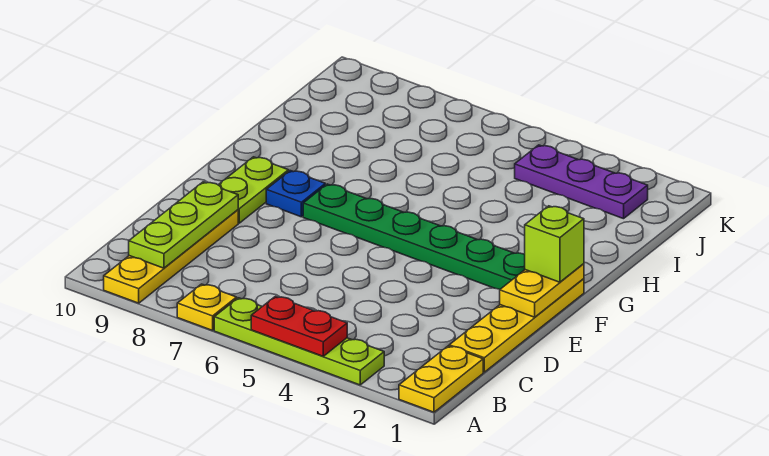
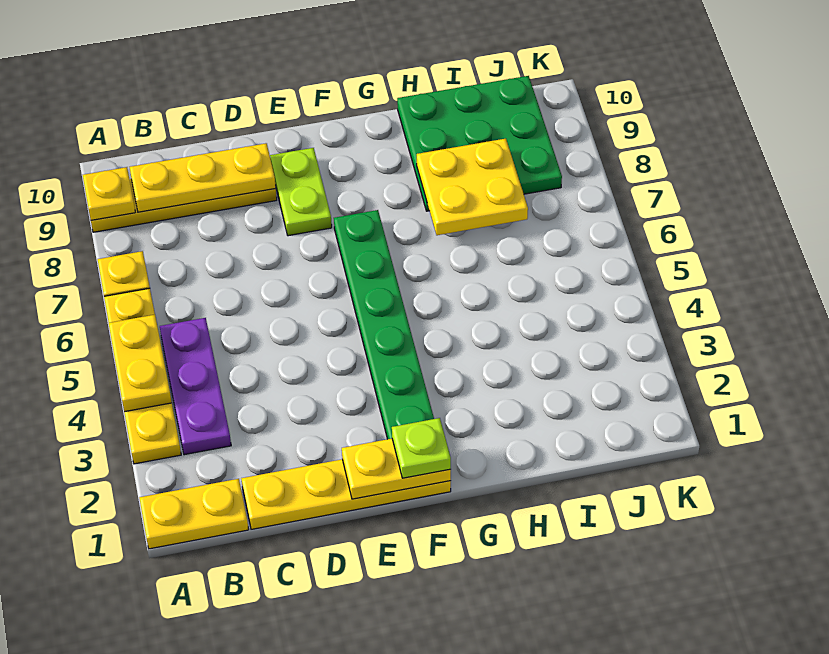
lime 1x4 plate [214,298,384,385] -> yellow 1x4 plate [104,288,181,464]
red 1x2 plate [251,296,347,356] -> yellow 1x2 plate [109,315,172,412]
none -> yellow 1x1 plate [83,167,135,220]
lime 1x3 plate [129,182,238,268] -> yellow 1x3 plate [130,143,276,212]
lime 1x2 plate [219,157,289,223] -> lime 1x2 plate turned to [270,148,332,236]
lime 1x1 brick [525,206,584,282] -> lime 1x1 plate [392,418,451,478]
blue 1x1 plate [266,171,325,217] -> none
none -> yellow 2x2 plate [417,139,528,235]
none -> green 3x3 plate [397,76,562,211]
purple 1x3 plate [515,145,648,219] -> purple 1x3 plate moved to [160,318,231,455]

